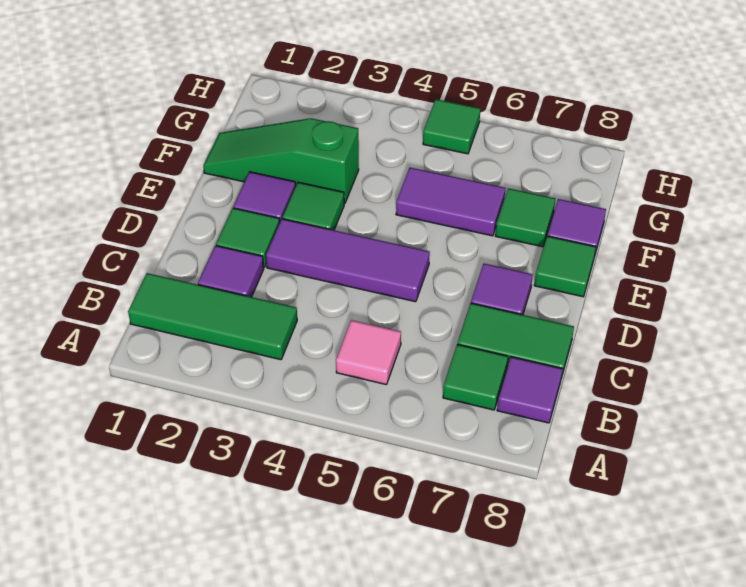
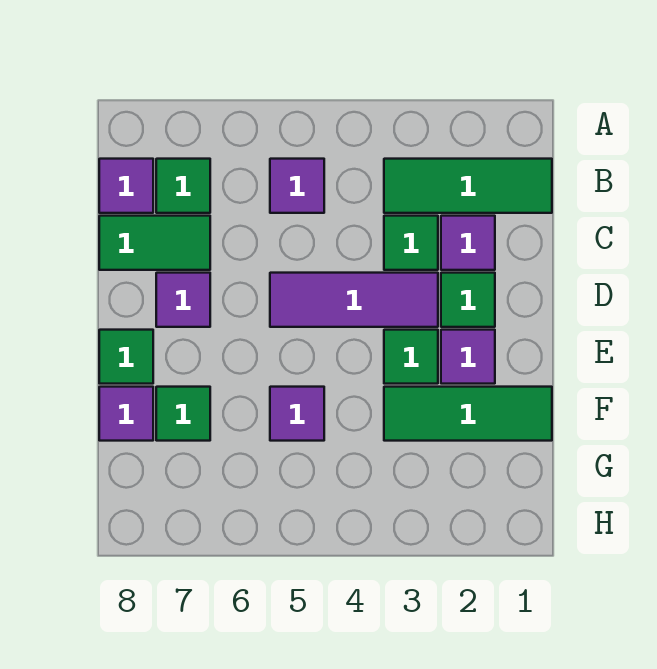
pink 1x1 tile [336,320,401,385] -> purple 1x1 tile [270,159,324,213]
green 1x3 slope [203,118,359,204] -> green 1x3 tile [384,387,552,441]
purple 1x2 tile [396,168,505,236] -> purple 1x1 tile [270,387,324,441]
green 1x1 tile [423,99,480,154] -> green 1x1 tile moved to [384,216,438,270]

